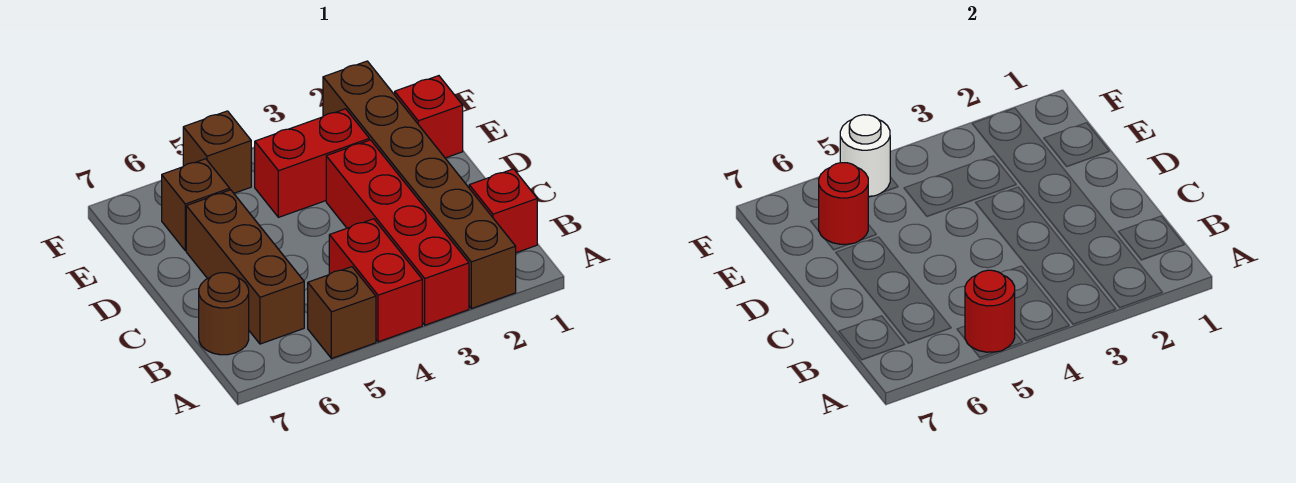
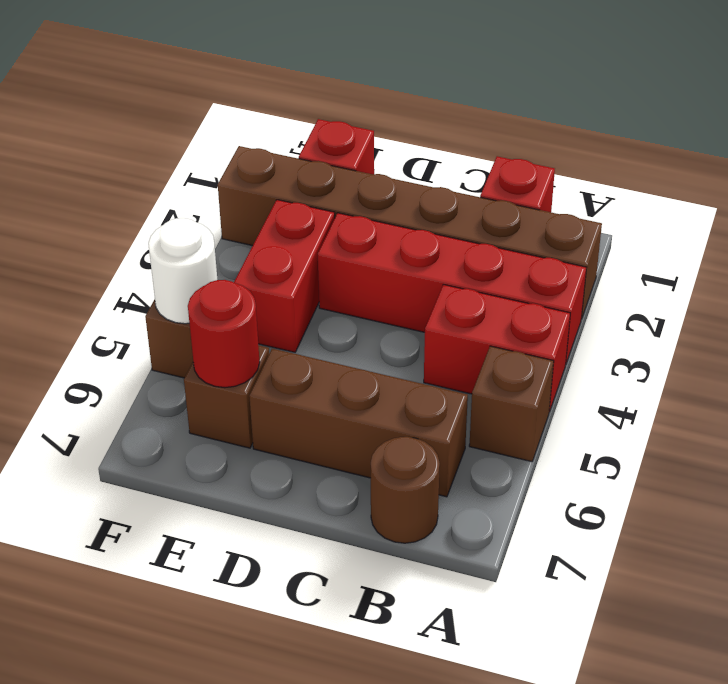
red 1x1 round brick [965,270,1015,352] -> none

